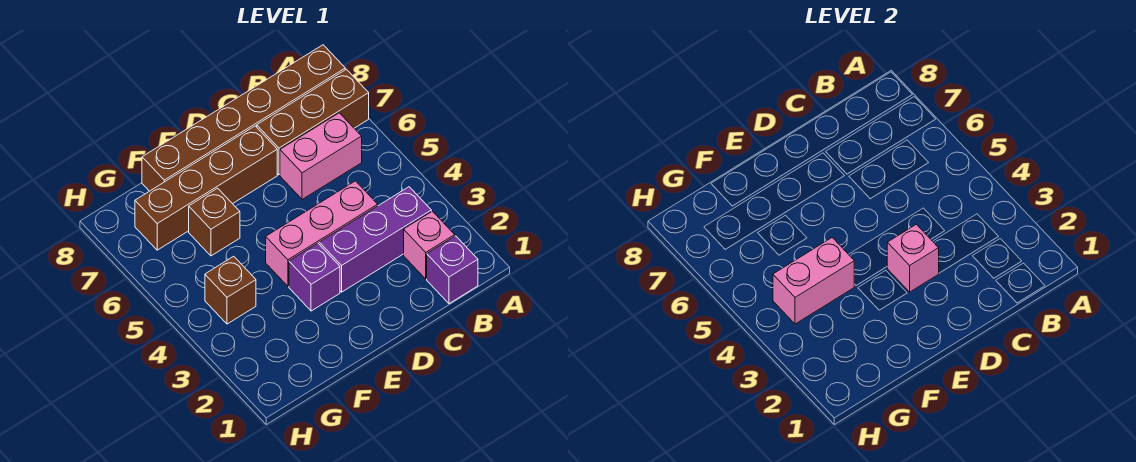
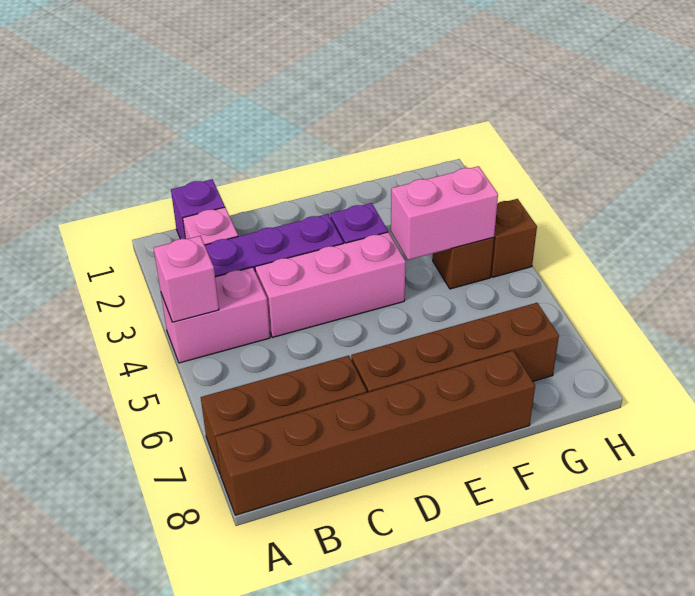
pink 1x2 brick [280,113,362,199] -> pink 1x2 brick moved to [161,267,270,363]
pink 1x1 brick [887,224,939,292] -> pink 1x1 brick moved to [154,236,219,322]
brown 1x1 brick [189,188,240,256] -> brown 1x1 brick moved to [491,199,537,277]

